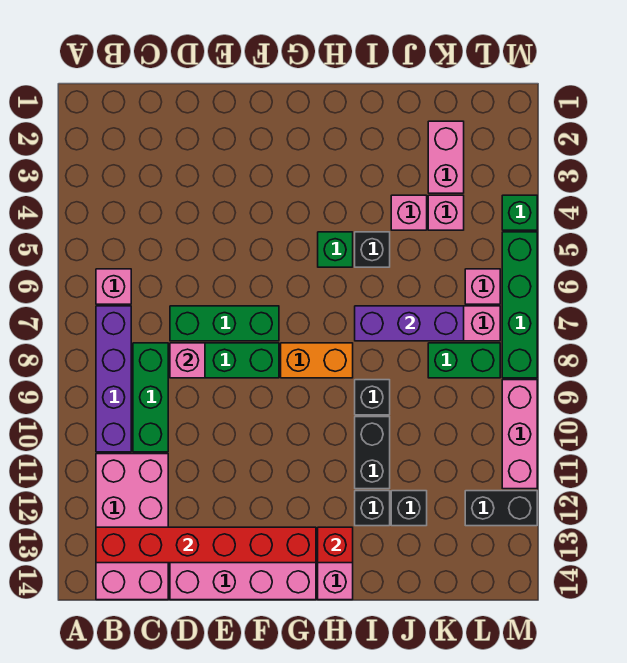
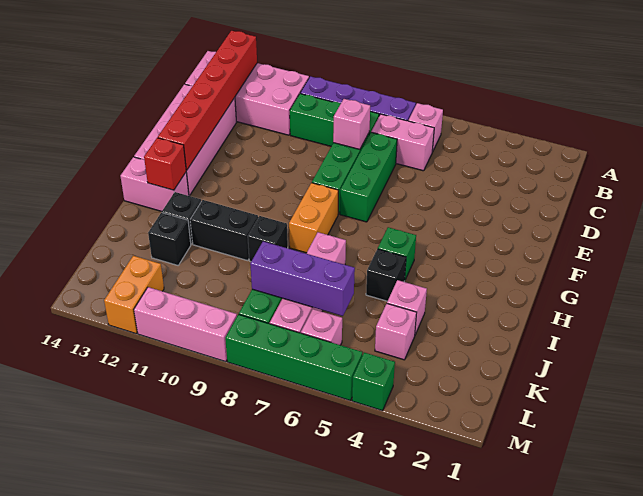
purple 1x3 brick [355,306,464,341] -> purple 1x3 brick turned to [250,241,355,316]
pink 1x2 brick [428,121,464,193] -> pink 1x2 brick moved to [371,114,434,171]
black 1x2 brick [465,491,537,526] -> orange 1x2 brick [104,256,164,333]

